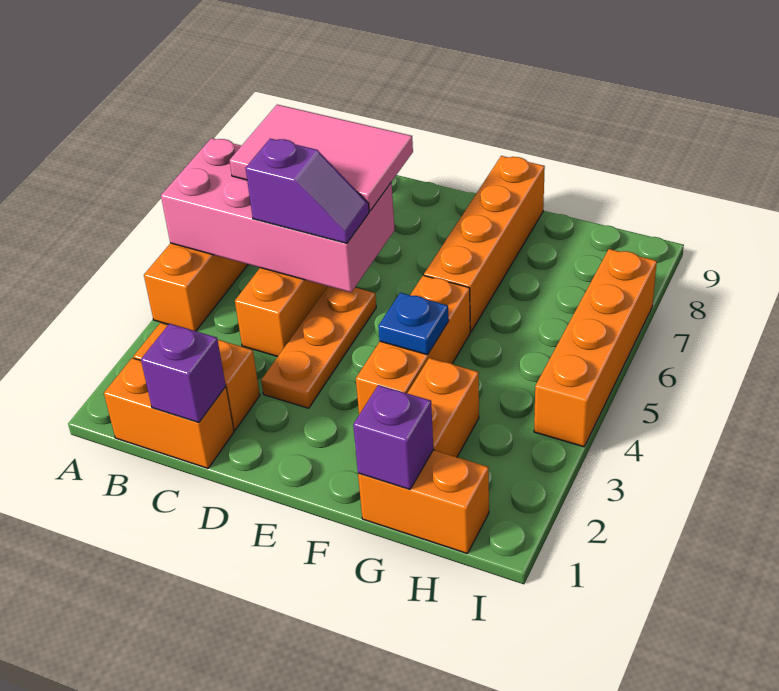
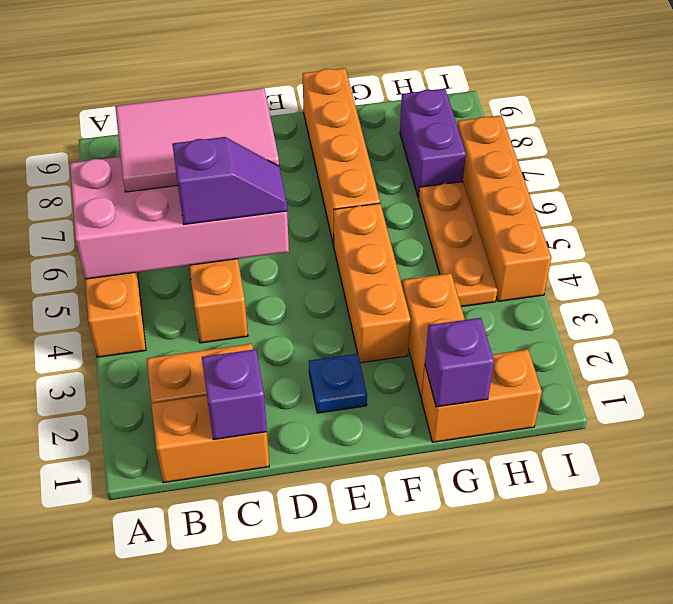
orange 1x3 plate [261,286,376,408] -> orange 1x3 plate moved to [419,182,497,307]
blue 1x1 plate [378,293,449,355] -> blue 1x1 plate moved to [309,354,367,413]
none -> purple 1x2 brick [400,89,466,198]

